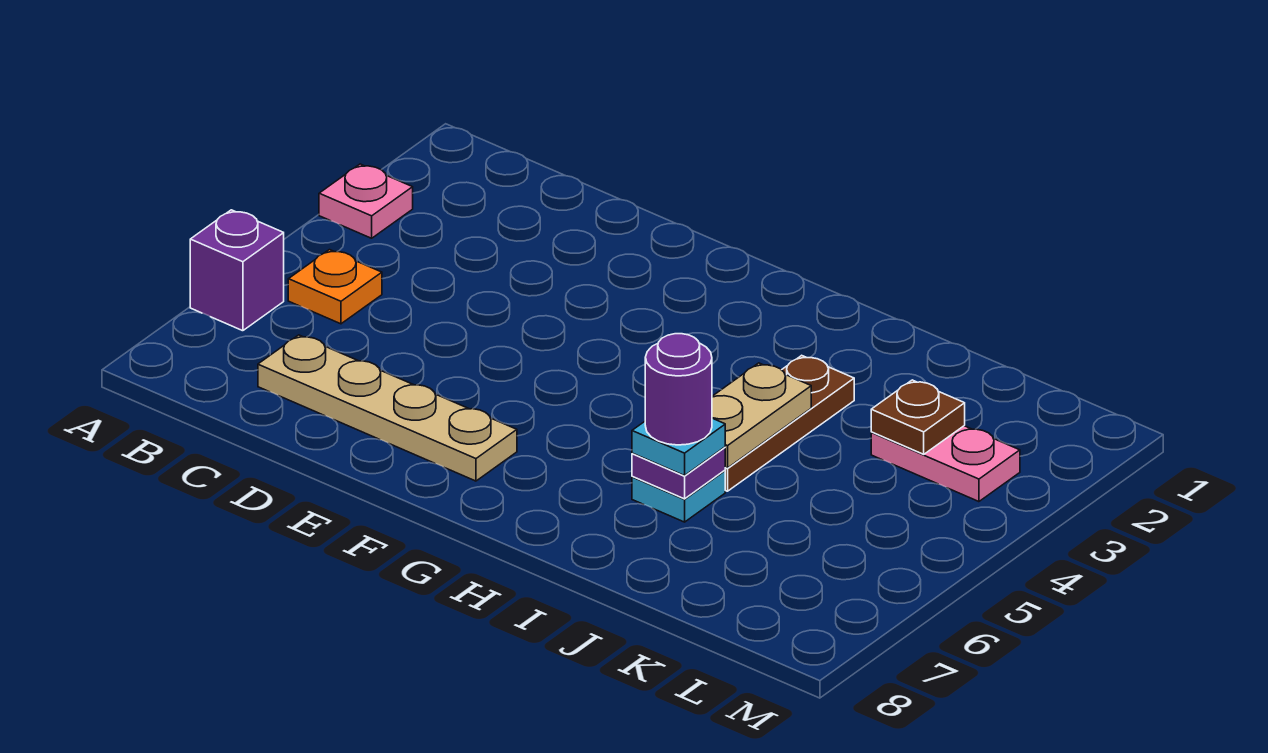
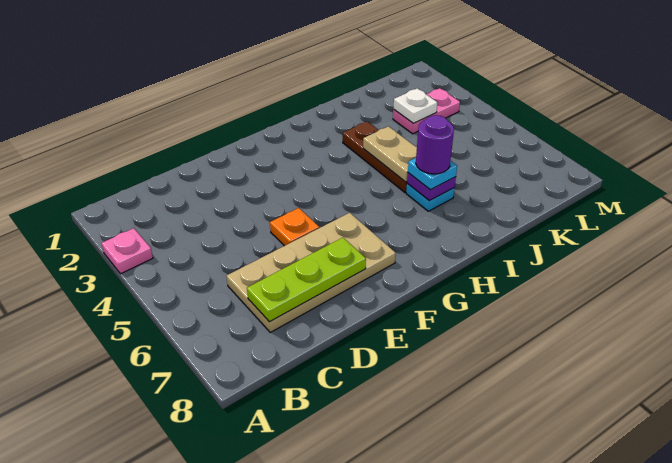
purple 1x1 brick [190,210,284,331] -> none
orange 1x1 plate [288,250,382,324] -> orange 1x1 plate moved to [270,208,319,246]
tan 1x4 plate [258,335,517,481] -> tan 2x4 plate [227,213,396,332]
none -> lime 1x3 plate [247,238,366,322]
brown 1x1 plate [871,380,965,454] -> white 1x1 plate [394,88,437,123]

